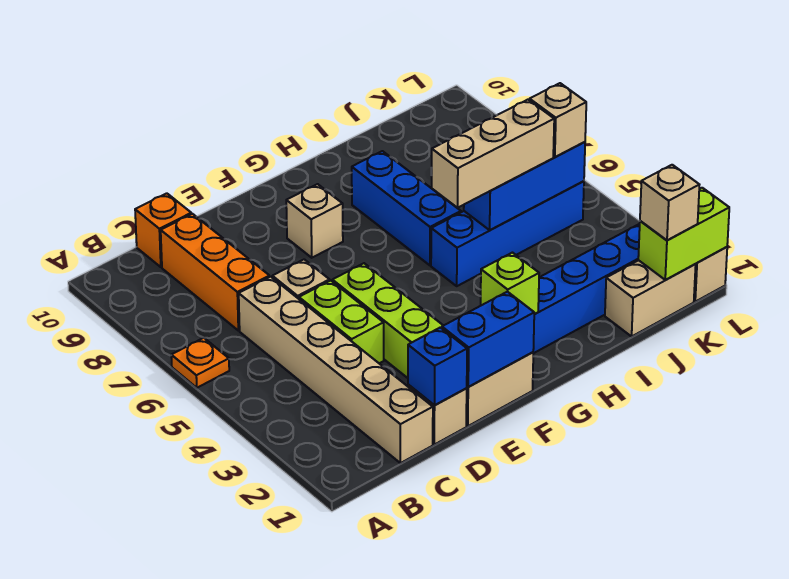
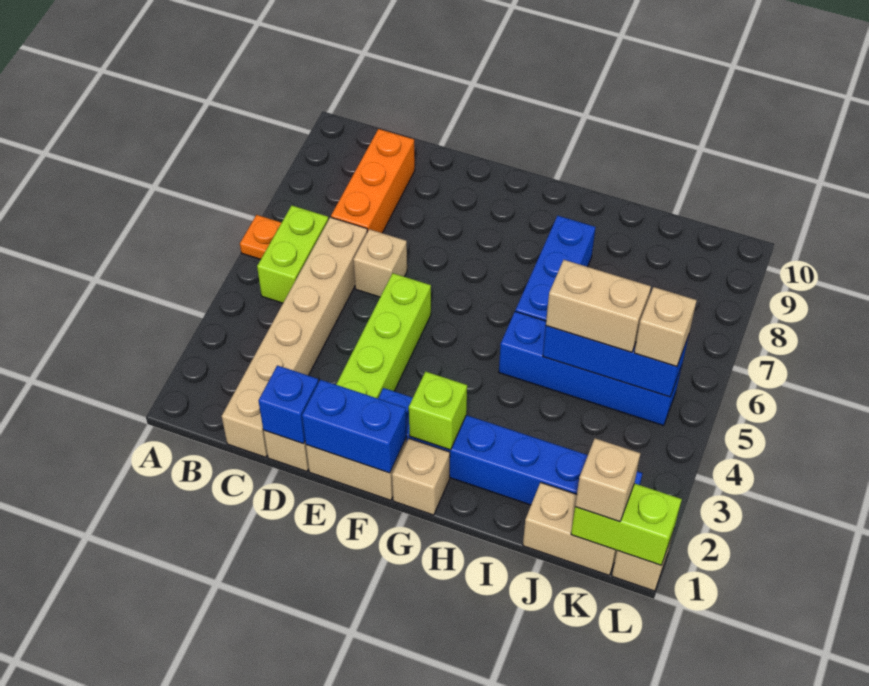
orange 1x1 brick [135,193,191,267] -> none
lime 1x2 brick [299,281,384,364] -> lime 1x2 brick moved to [257,206,329,303]
tan 1x1 brick [286,184,343,258] -> tan 1x1 brick moved to [392,439,450,515]
tan 1x3 brick [432,100,554,208] -> tan 1x2 brick [546,260,651,352]

